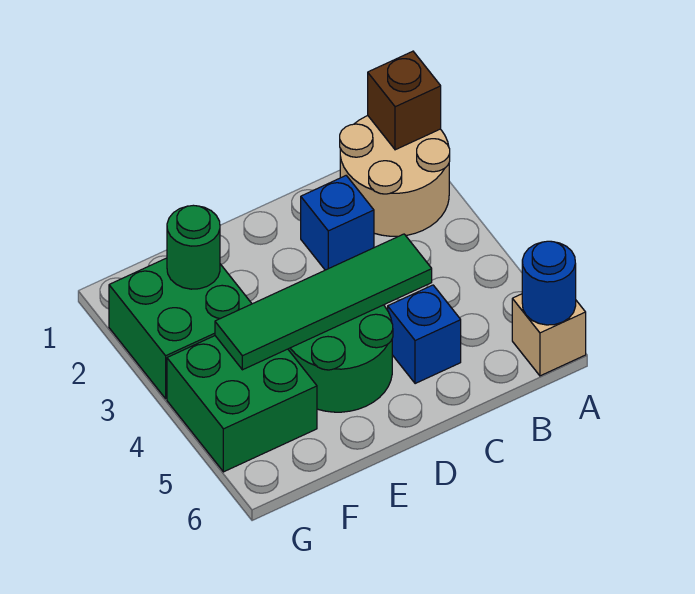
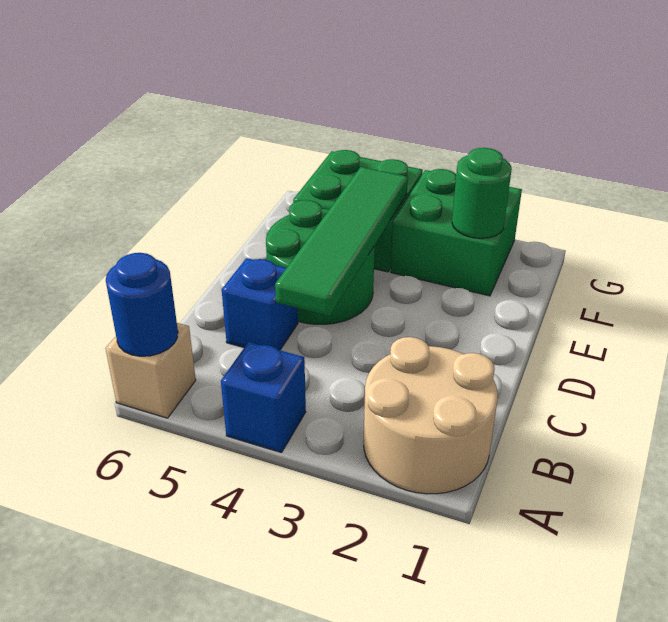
brown 1x1 brick [368,51,441,150] -> none
blue 1x1 brick [301,176,374,270] -> blue 1x1 brick moved to [221,342,306,453]

